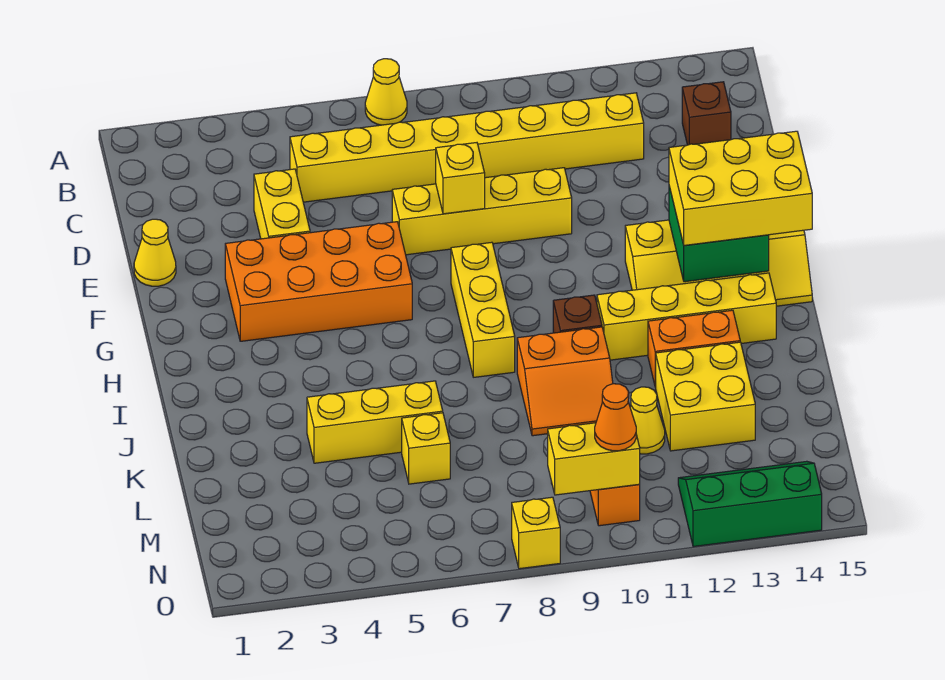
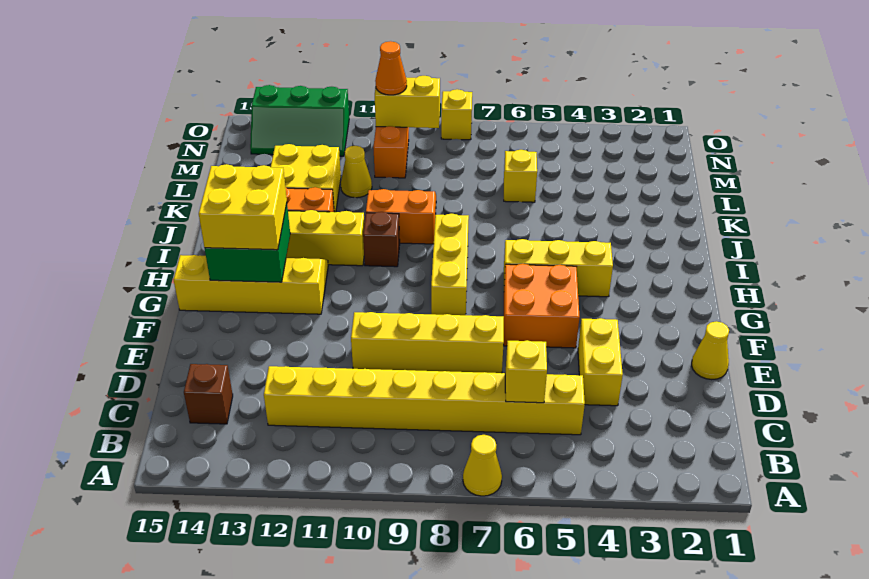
yellow 1x1 brick [436,143,485,214] -> yellow 1x1 brick moved to [505,340,547,403]
orange 2x4 brick [225,222,412,341] -> orange 2x2 brick [504,264,580,348]
yellow 2x3 brick [669,131,812,245] -> yellow 2x2 brick [199,164,287,250]
yellow 1x3 brick [307,381,443,463] -> yellow 1x3 brick moved to [504,239,613,297]

